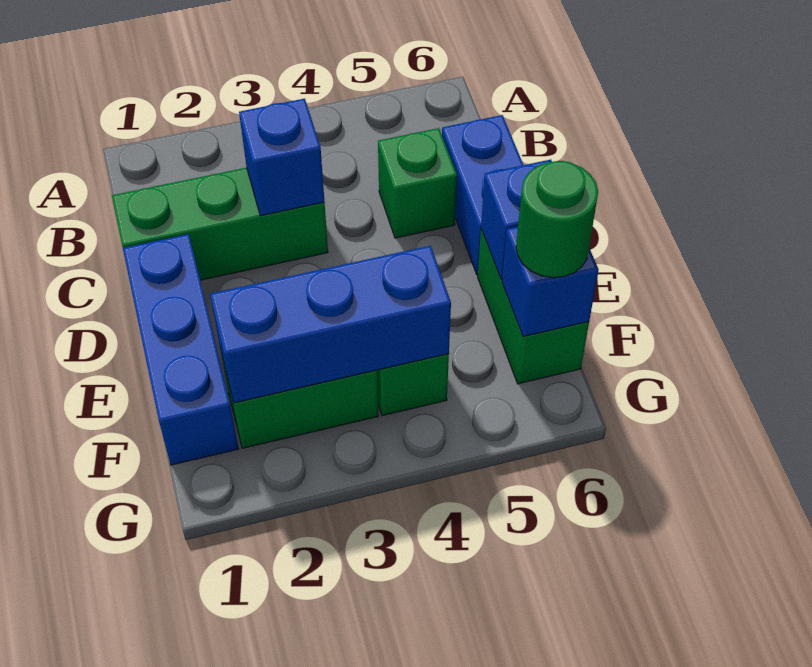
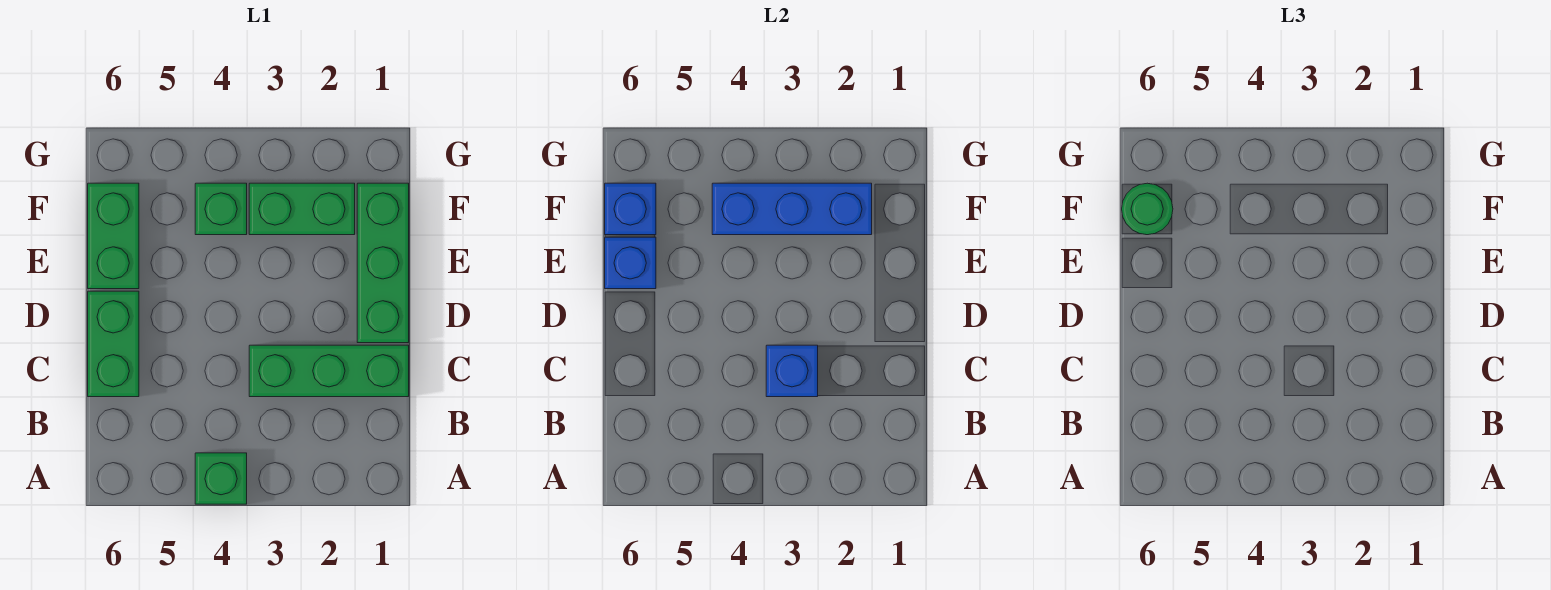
green 1x1 brick [378,128,457,238] -> green 1x1 brick moved to [195,453,247,504]
blue 1x2 brick [442,115,523,275] -> green 1x2 brick [88,291,139,397]
blue 1x3 brick [123,234,239,465] -> green 1x3 brick [357,183,409,343]

